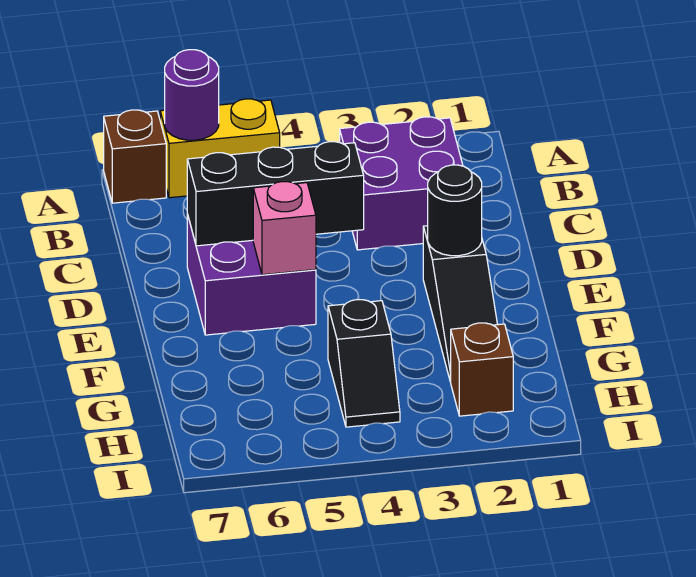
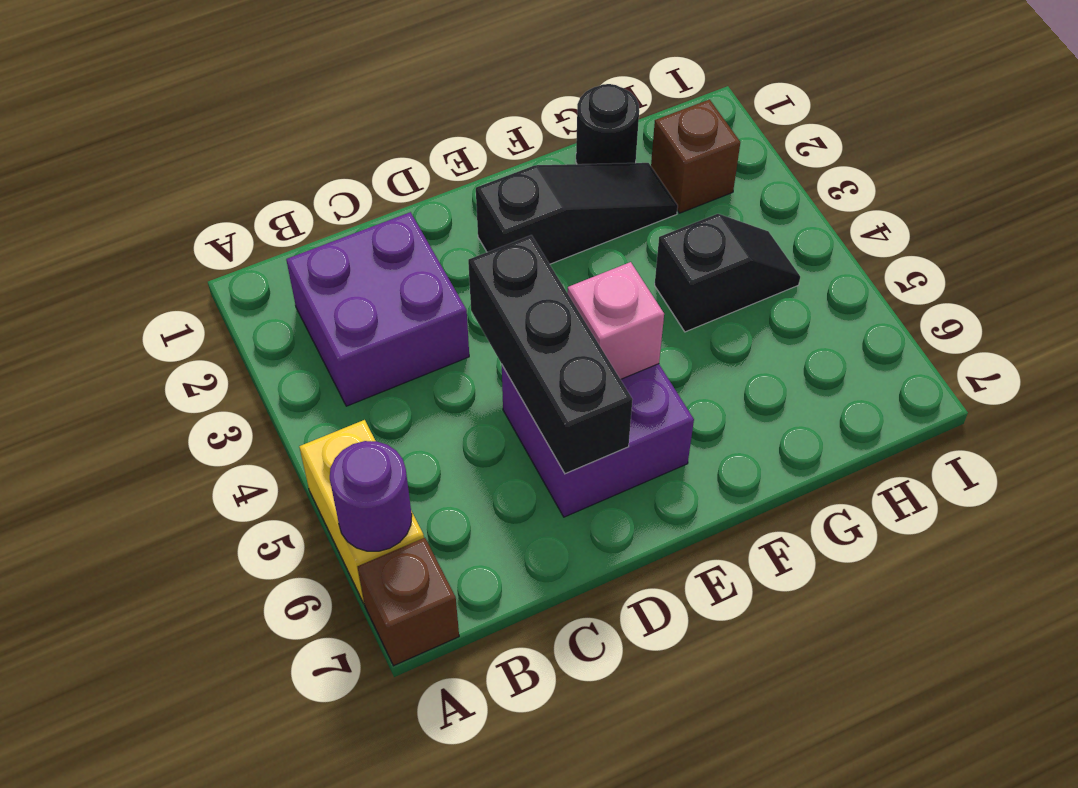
black 1x1 round brick [428,165,482,256] -> black 1x1 round brick moved to [576,84,639,164]

